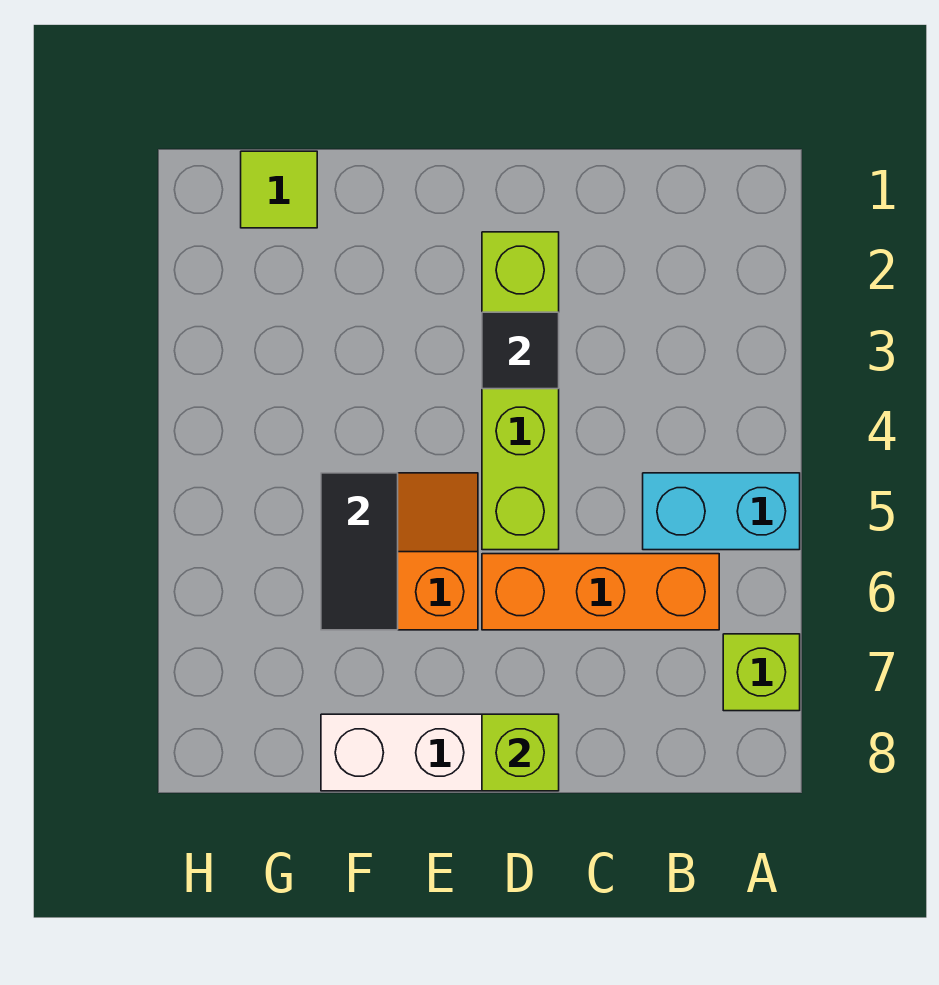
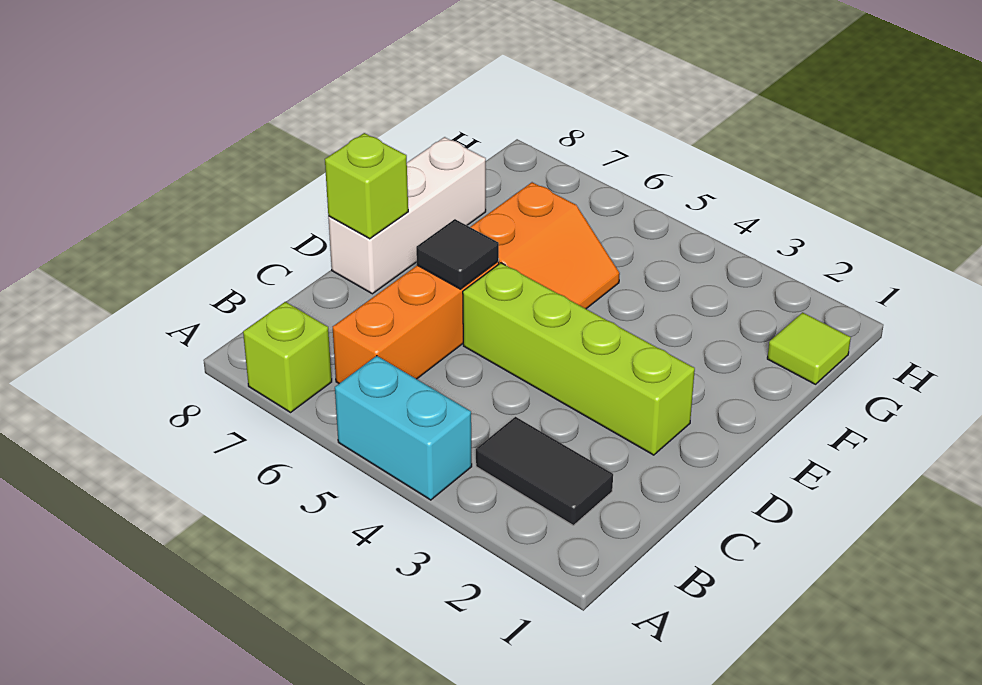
cyan 1x2 brick [643,473,800,550] -> cyan 1x2 brick turned to [335,356,472,500]
black 1x1 tile [482,312,559,389] -> black 1x1 tile moved to [416,219,499,289]
black 1x2 tile [321,473,398,630] -> black 1x2 tile moved to [476,417,613,525]

